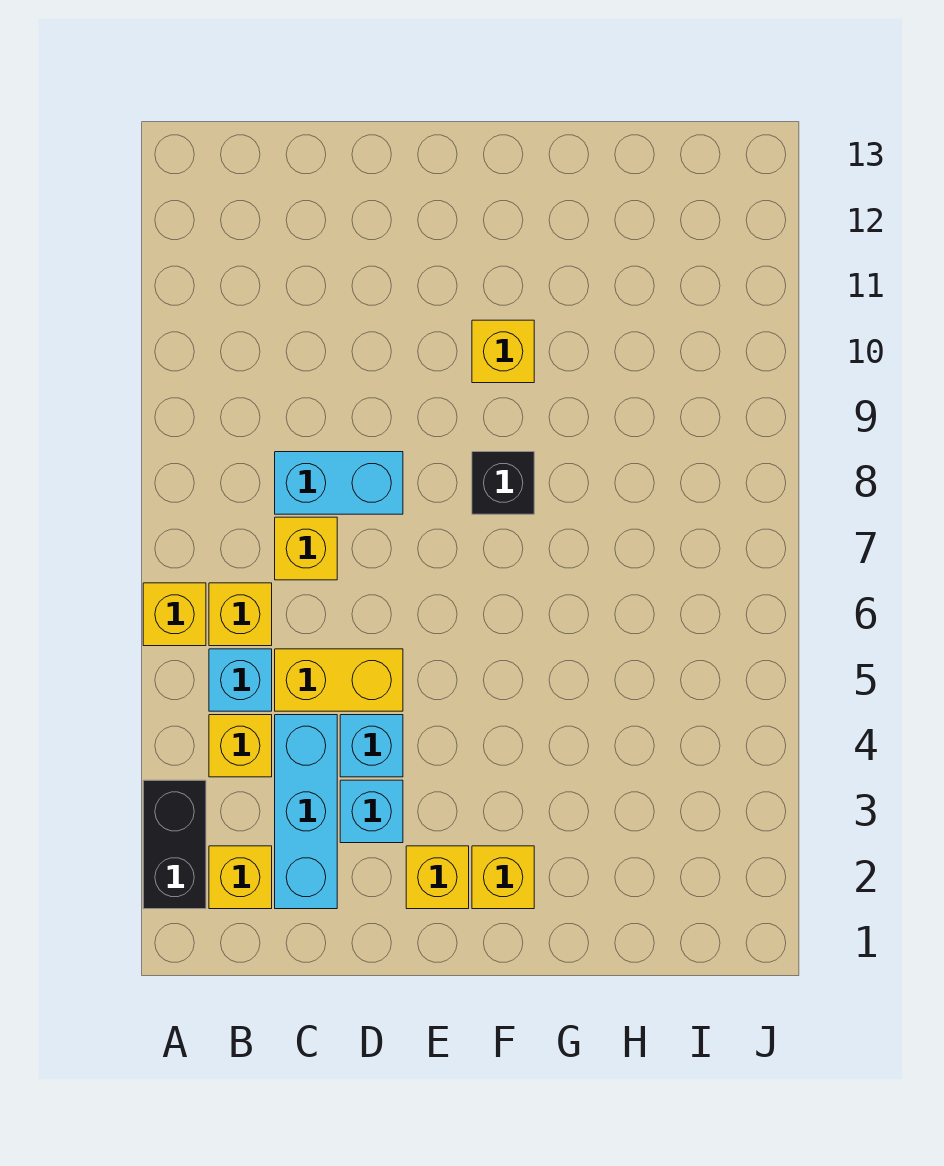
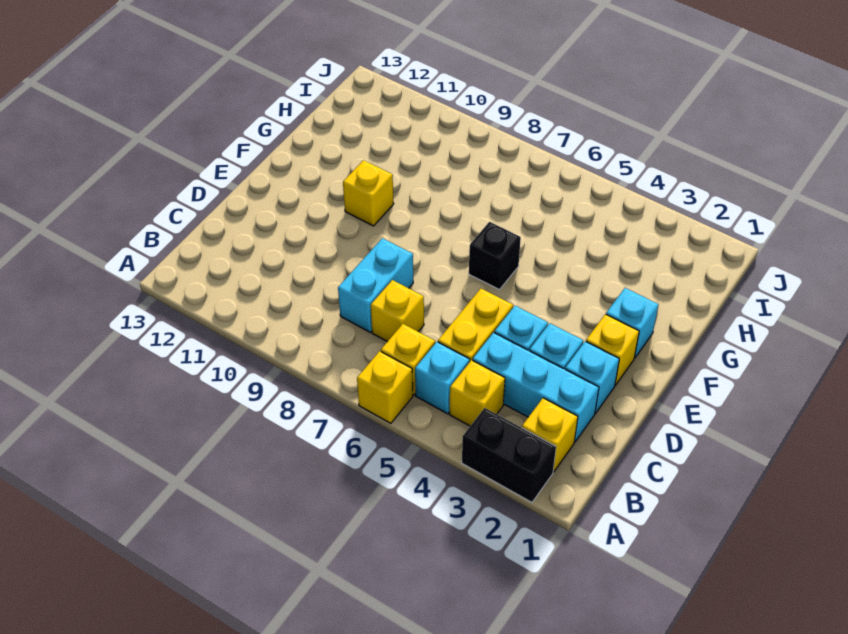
none -> cyan 1x1 brick [565,341,619,413]
yellow 1x1 brick [472,846,534,909] -> cyan 1x1 brick [606,288,659,358]
black 1x1 brick [472,452,534,514] -> black 1x1 brick moved to [469,222,521,290]

